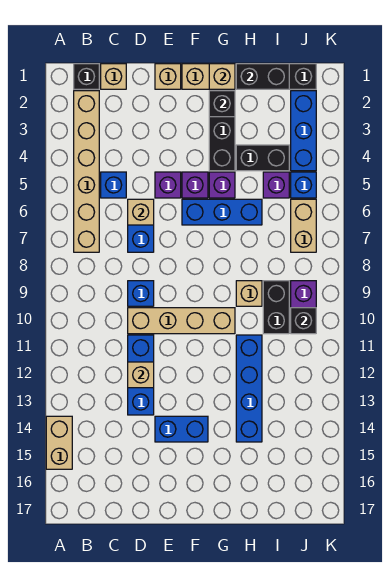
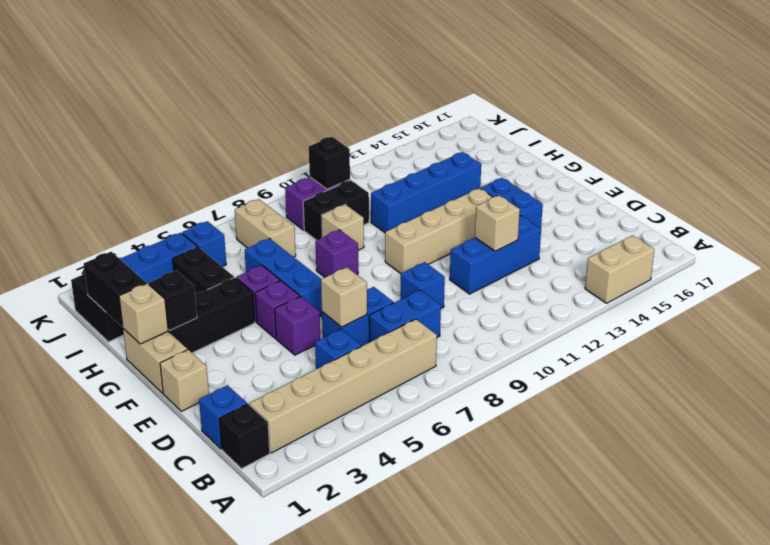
tan 1x1 brick [101,64,126,89] -> blue 1x1 brick [199,385,247,449]
none -> blue 1x2 brick [369,290,441,342]
tan 1x4 brick [128,308,235,334] -> tan 1x4 brick turned to [385,188,492,274]
purple 1x1 brick [263,172,289,198] -> purple 1x1 brick moved to [315,230,358,277]
tan 1x2 brick [291,199,316,252] -> tan 1x2 brick turned to [235,199,296,257]

